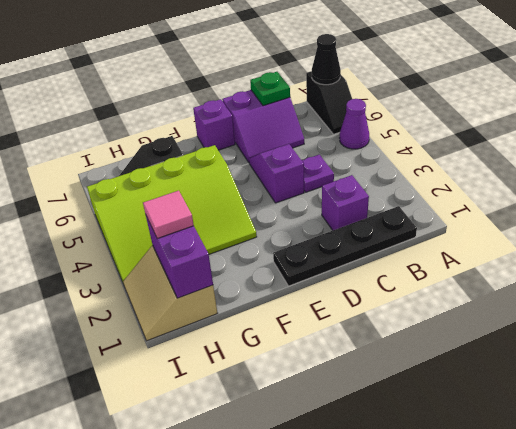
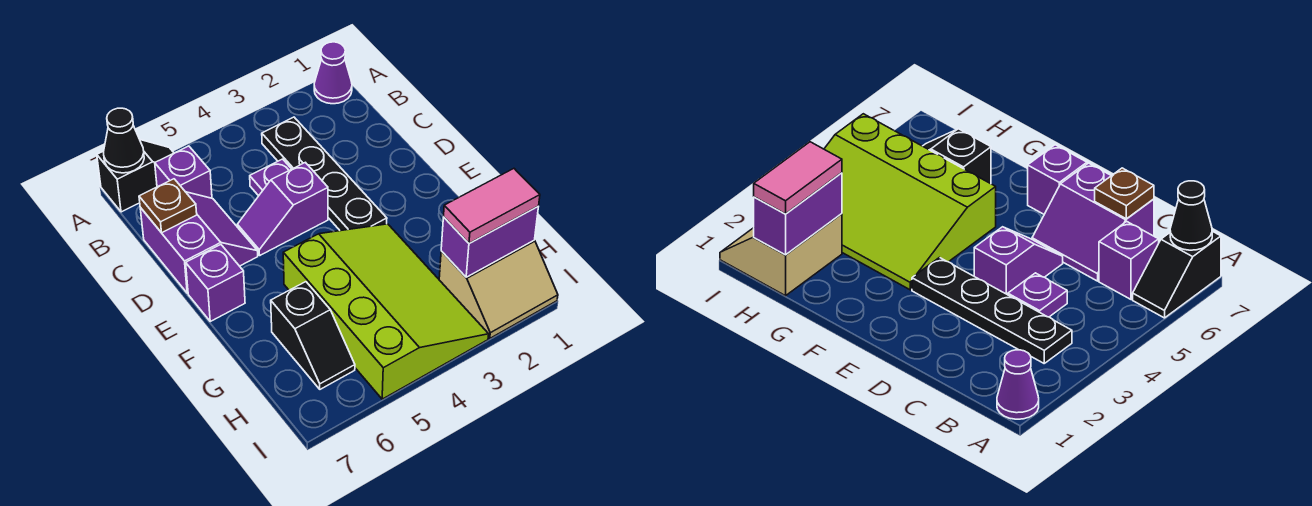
purple 1x1 cone [340,99,369,149] -> purple 1x1 cone moved to [314,42,352,104]
black 1x4 plate [273,206,417,286] -> black 1x4 plate moved to [262,117,387,231]
purple 1x1 brick [322,175,369,230] -> purple 1x1 brick moved to [155,146,212,198]
green 1x1 plate [250,72,290,106] -> brown 1x1 plate [139,179,197,233]
pink 1x1 tile [143,191,194,239] -> pink 1x2 tile [444,169,540,243]

